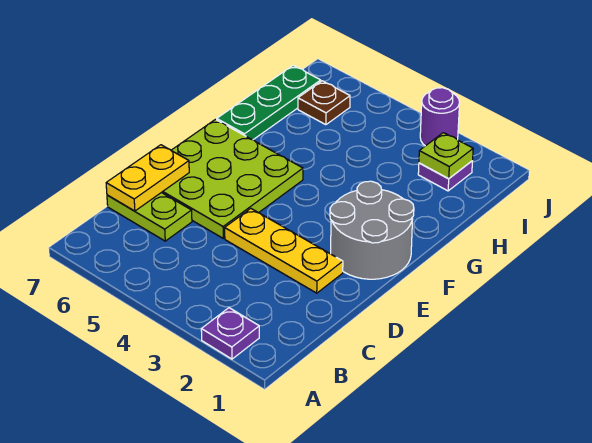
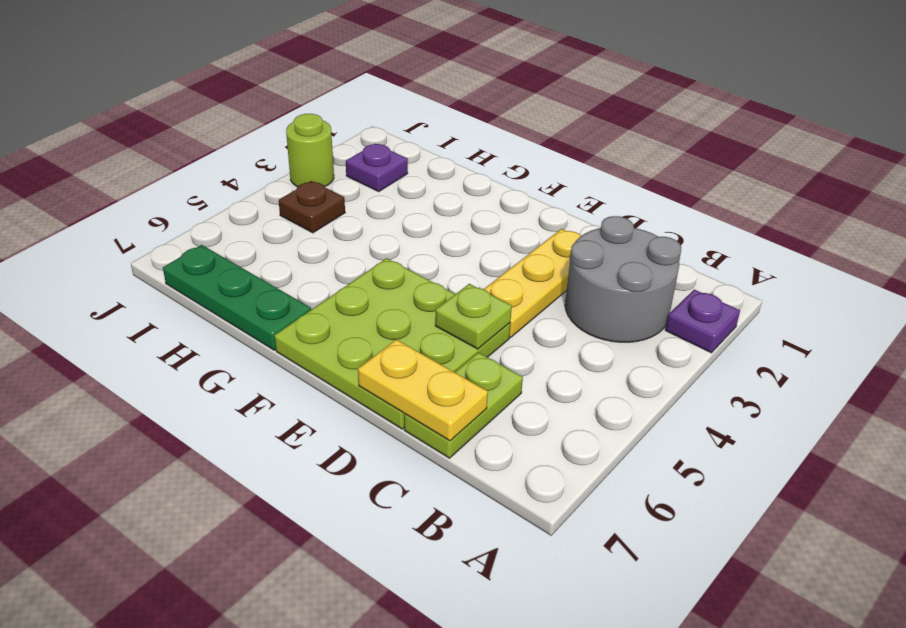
grey 2x2 round brick [330,181,414,279] -> grey 2x2 round brick moved to [565,216,681,342]
lime 1x1 plate [419,133,473,179] -> lime 1x1 plate moved to [435,284,512,349]
brown 1x1 plate [298,81,350,125] -> brown 1x1 plate moved to [279,181,345,233]
purple 1x1 round brick [420,88,460,146] -> lime 1x1 round brick [286,114,334,187]

